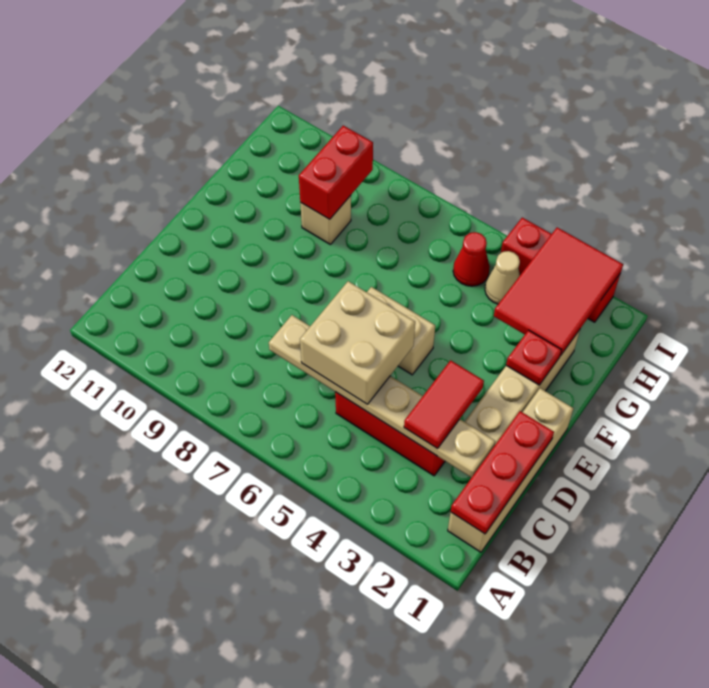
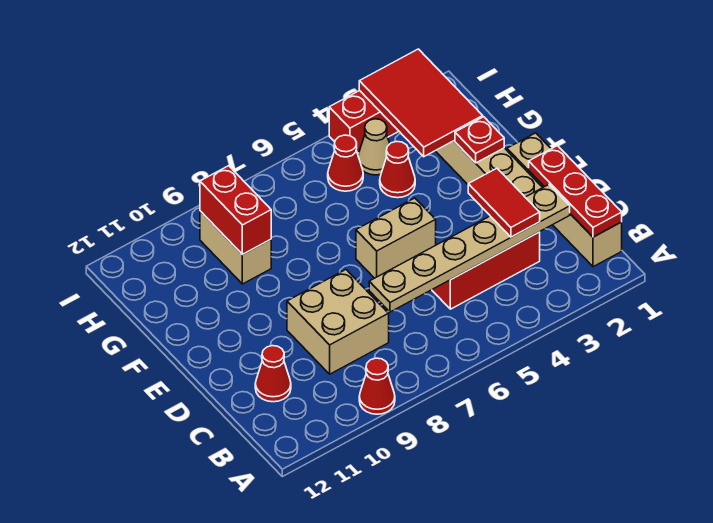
none -> red 1x1 cone [359,358,395,414]
tan 2x2 brick [300,281,415,404] -> tan 2x2 brick moved to [287,270,389,374]
none -> red 1x1 cone [255,346,291,402]
none -> red 1x1 cone [380,141,415,198]
tan 1x1 brick [300,196,351,245] -> tan 1x2 brick [200,211,271,284]

